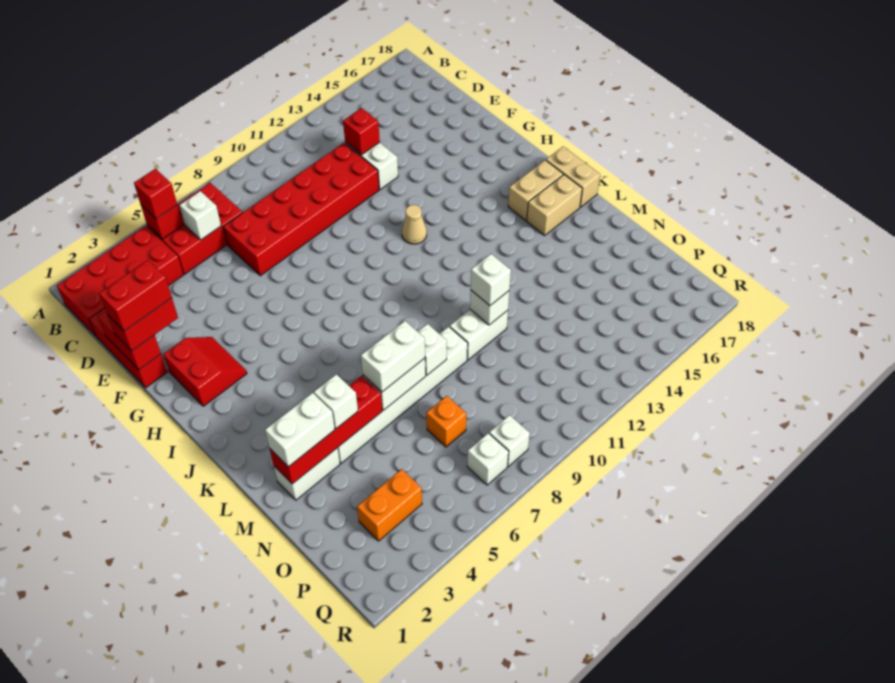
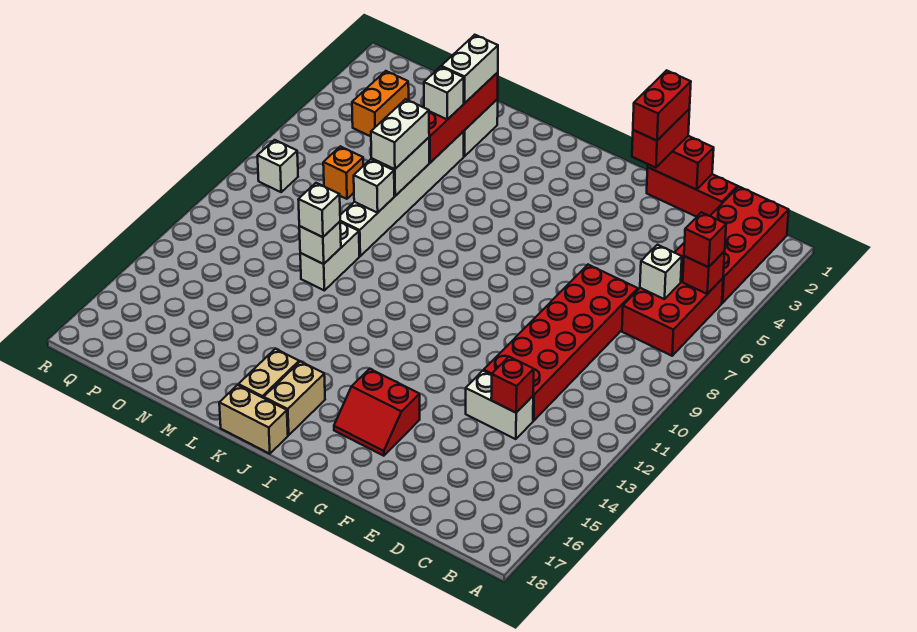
red 2x2 slope [163,337,247,406] -> red 2x2 slope moved to [334,369,420,456]
tan 1x1 cone [402,205,427,244] -> none
white 1x1 brick [467,433,509,485] -> none

